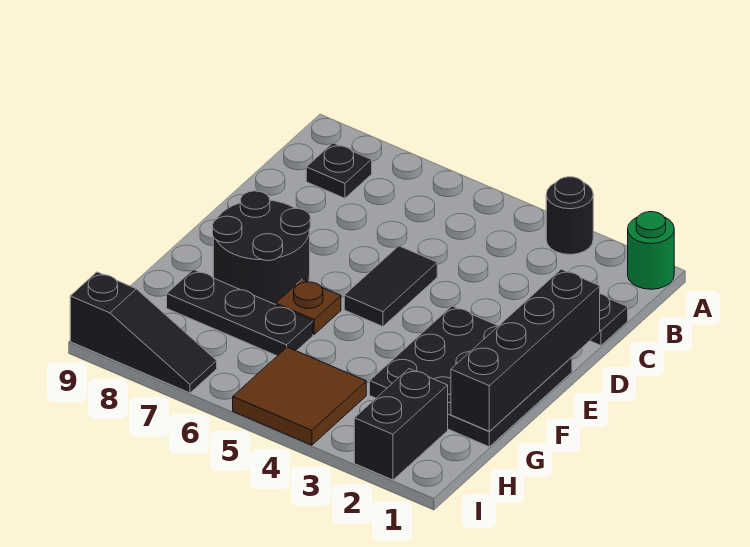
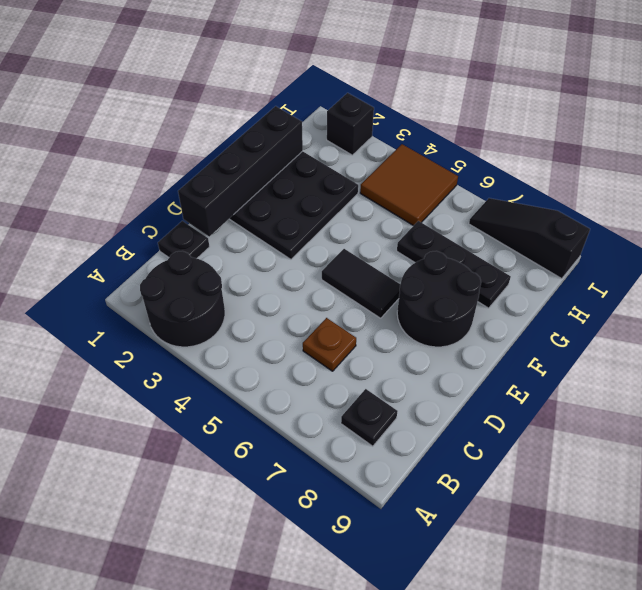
green 1x1 round brick [628,212,674,289] -> none
black 1x1 round brick [546,177,593,255] -> black 2x2 round brick [140,251,225,347]
black 1x2 tile [344,246,437,326] -> black 1x2 tile turned to [322,249,400,318]
brown 1x1 plate [276,279,341,334] -> brown 1x1 plate moved to [303,318,356,371]
black 1x2 brick [354,369,448,480] -> black 1x1 brick [327,93,374,155]

